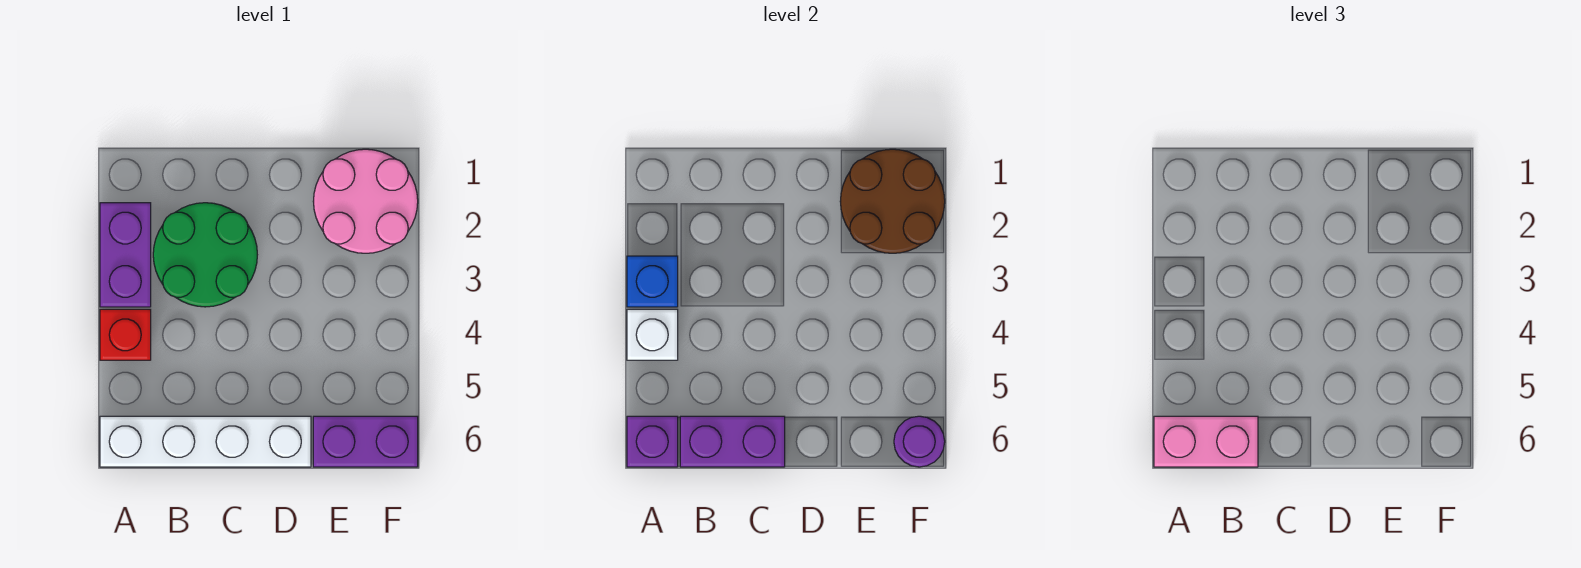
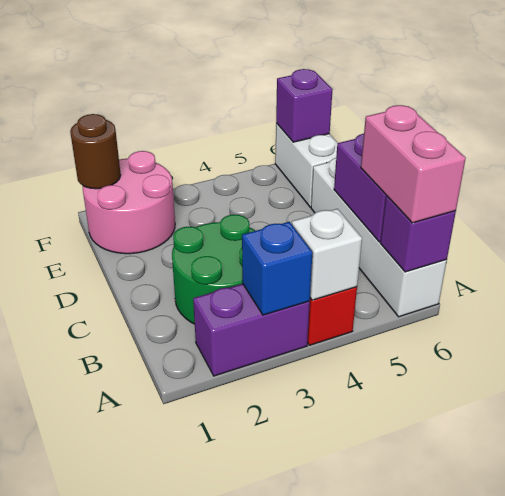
brown 2x2 round brick [840,149,945,253] -> brown 1x1 round brick [70,114,121,189]
purple 1x2 brick [313,416,418,467] -> white 1x2 brick [275,123,338,207]
purple 1x1 round brick [894,416,945,467] -> purple 1x1 brick [276,69,333,142]

